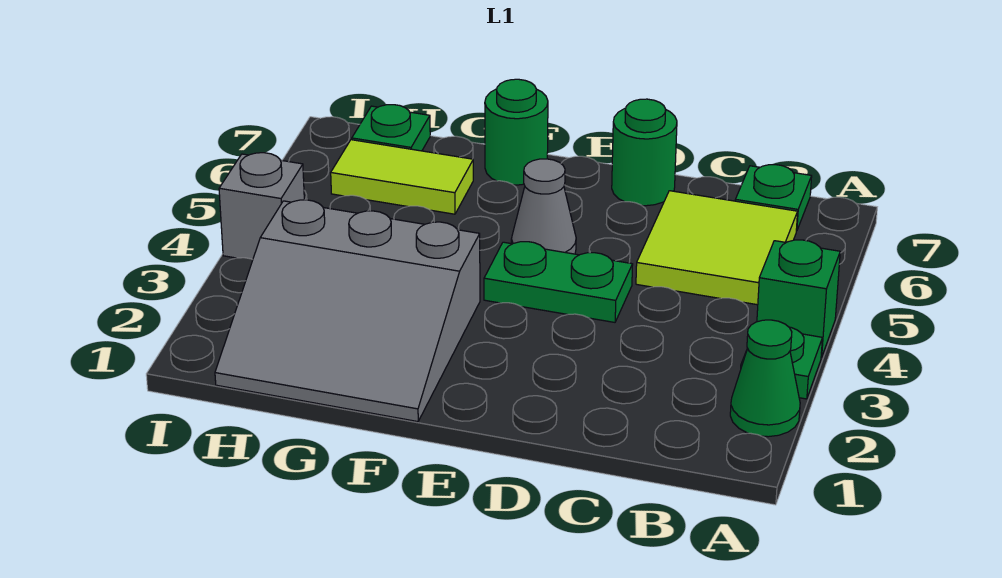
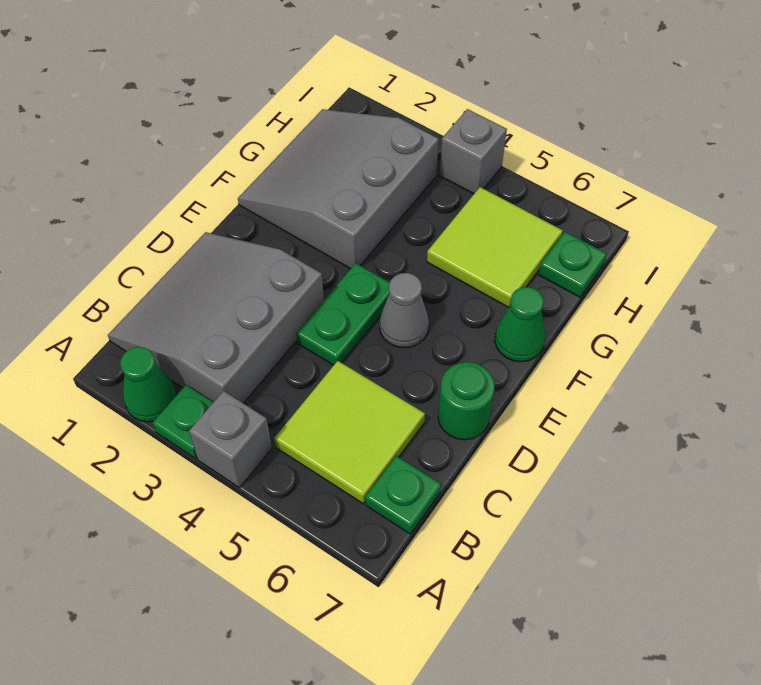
green 1x1 brick [757,240,840,358] -> grey 1x1 brick [189,391,272,488]
none -> grey 3x3 slope [108,232,324,403]
green 1x1 round brick [485,79,548,185] -> green 1x1 cone [495,287,545,362]
lime 1x2 tile [331,140,473,214] -> lime 2x2 tile [427,187,563,308]

